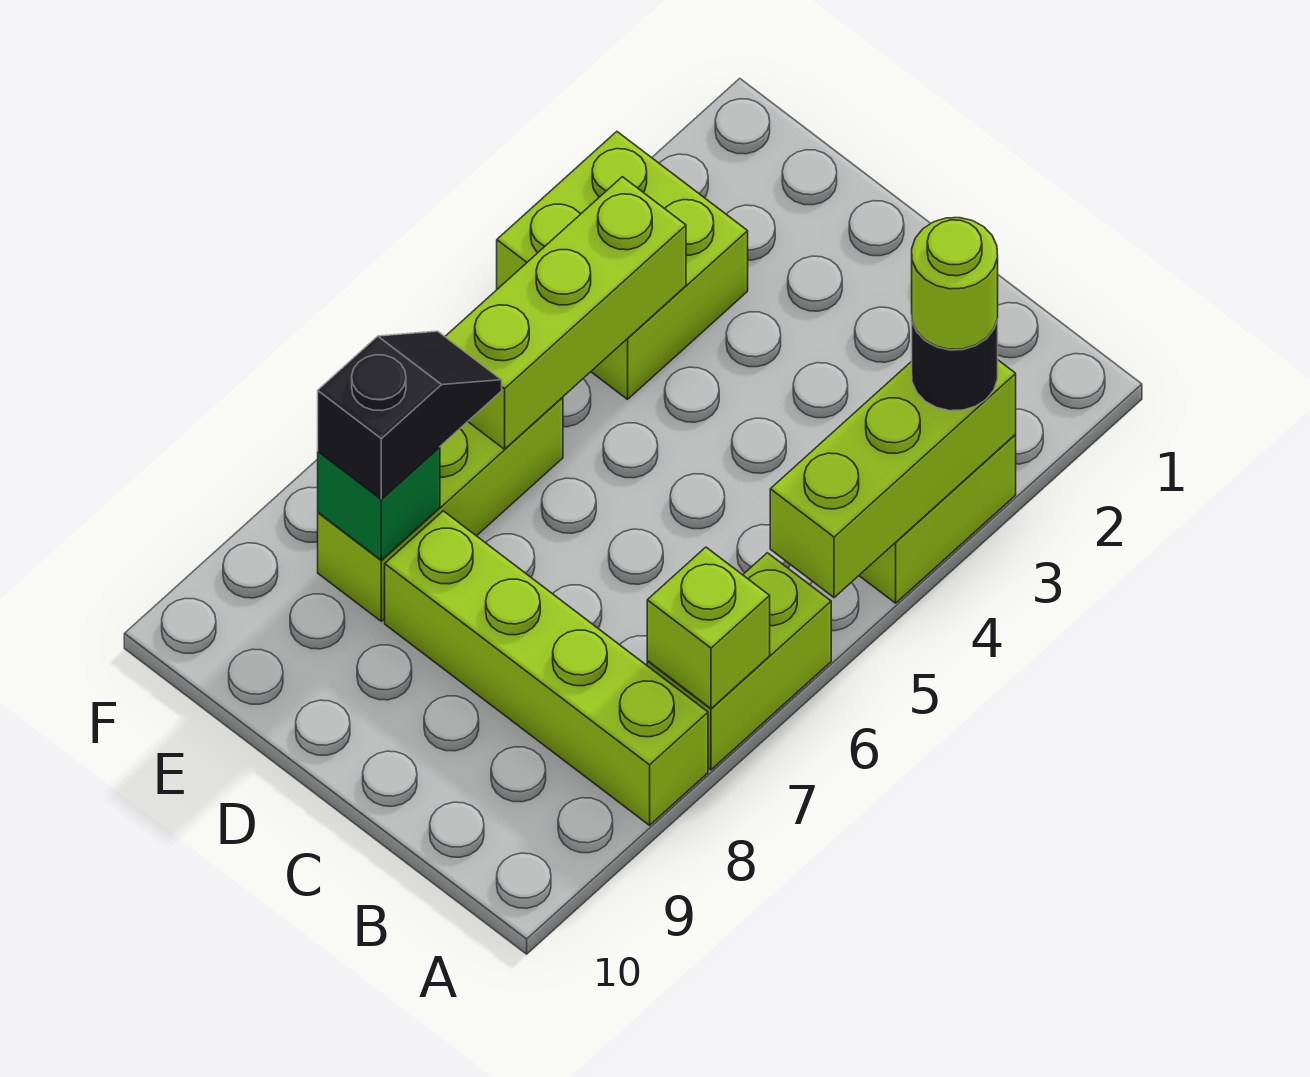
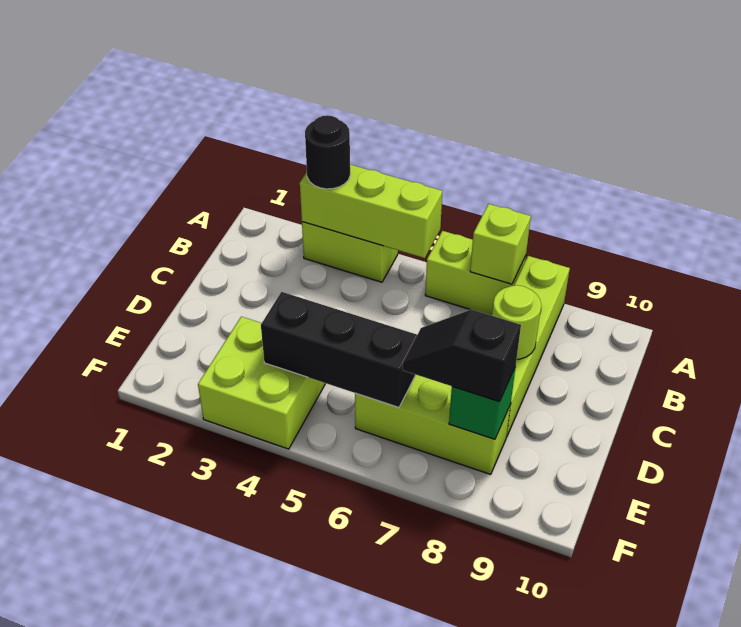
lime 1x1 round brick [912,218,998,349] -> lime 1x1 round brick moved to [492,285,541,359]
lime 1x3 brick [445,177,686,449] -> black 1x3 brick [261,292,417,408]

